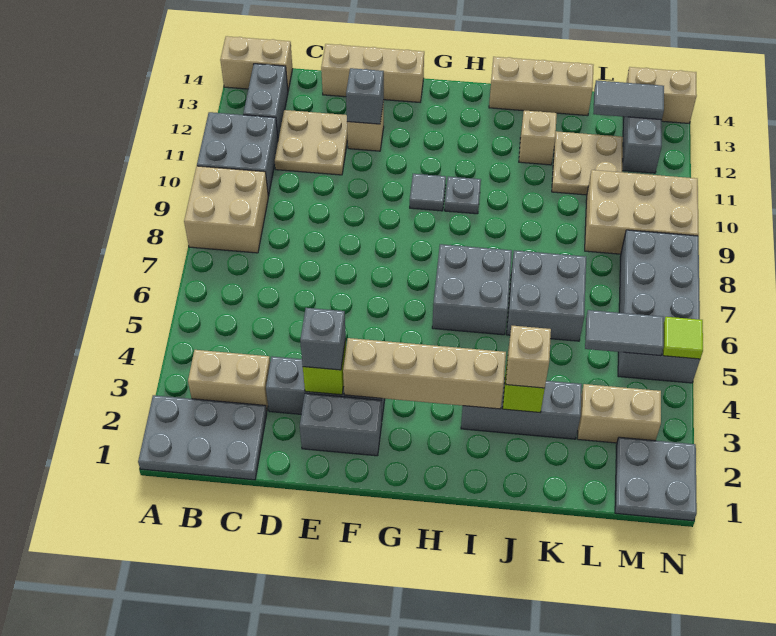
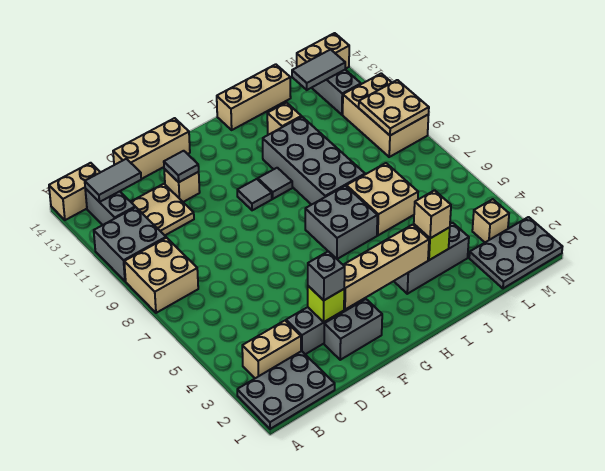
grey 1x1 brick [346,68,384,124] -> grey 1x1 tile [164,151,199,182]
grey 1x1 plate [445,176,481,214] -> grey 1x1 tile [258,168,292,199]
grey 2x2 brick [507,250,586,341] -> tan 2x2 brick [346,163,418,235]
tan 2x2 plate [552,131,623,195] -> tan 2x2 plate moved to [359,80,429,135]
tan 1x2 brick [577,384,661,443] -> tan 1x1 brick [472,199,509,242]
grey 1x2 tile [585,310,664,356] -> grey 1x2 tile moved to [85,159,141,202]
tan 2x3 brick [585,170,699,254] -> tan 2x3 brick turned to [343,73,429,157]
grey 2x2 plate [615,437,697,521] -> grey 2x3 plate [469,217,562,289]
grey 2x4 brick [618,230,700,383] -> grey 2x4 brick moved to [263,117,365,205]
lime 1x1 tile [663,317,703,359] -> none

